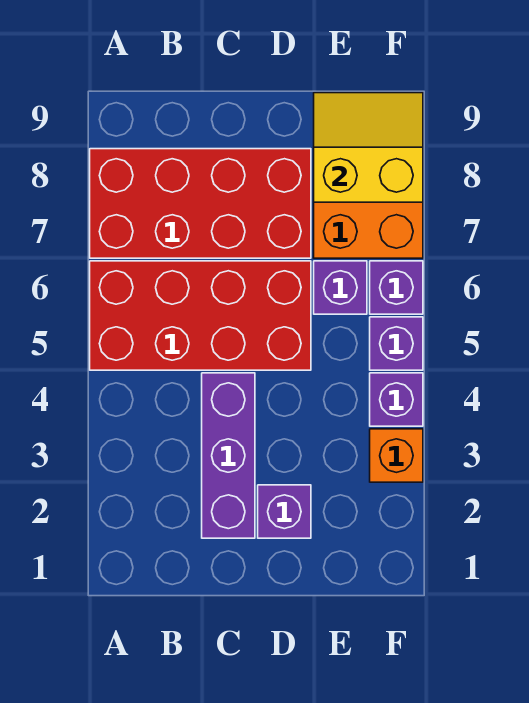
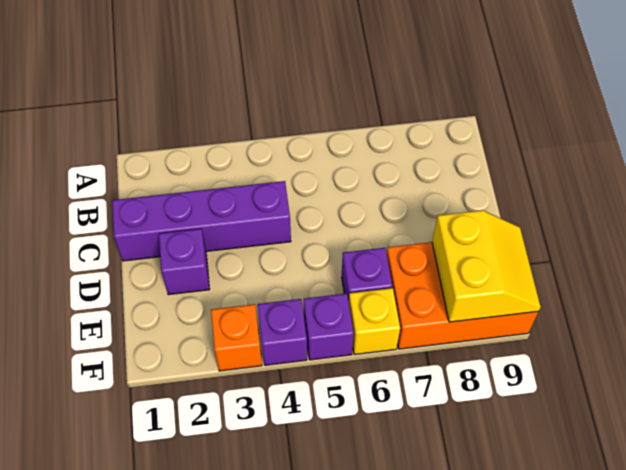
red 2x4 brick [90,261,311,370] -> none
red 2x4 brick [90,149,311,258] -> none
purple 1x3 brick [202,373,255,538] -> purple 1x4 brick [112,181,291,261]
purple 1x1 brick [370,261,423,314] -> yellow 1x1 brick [349,288,400,355]

